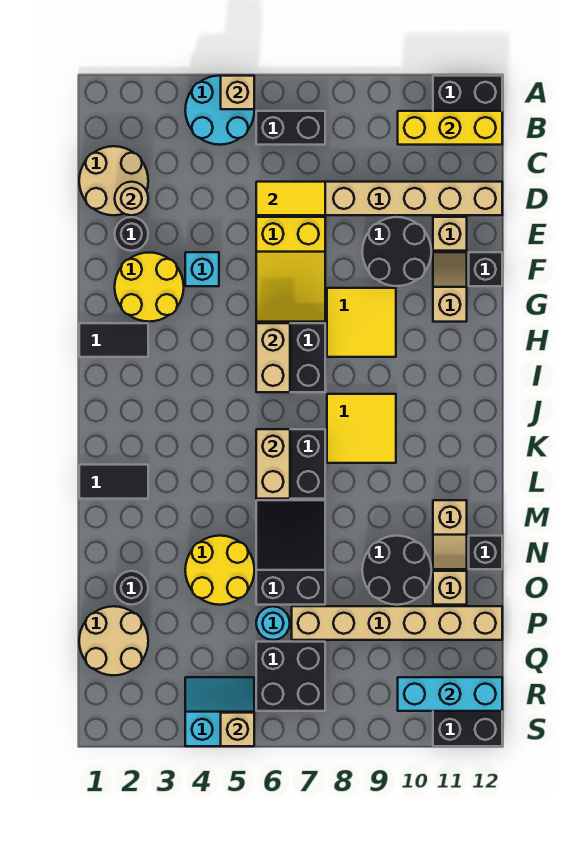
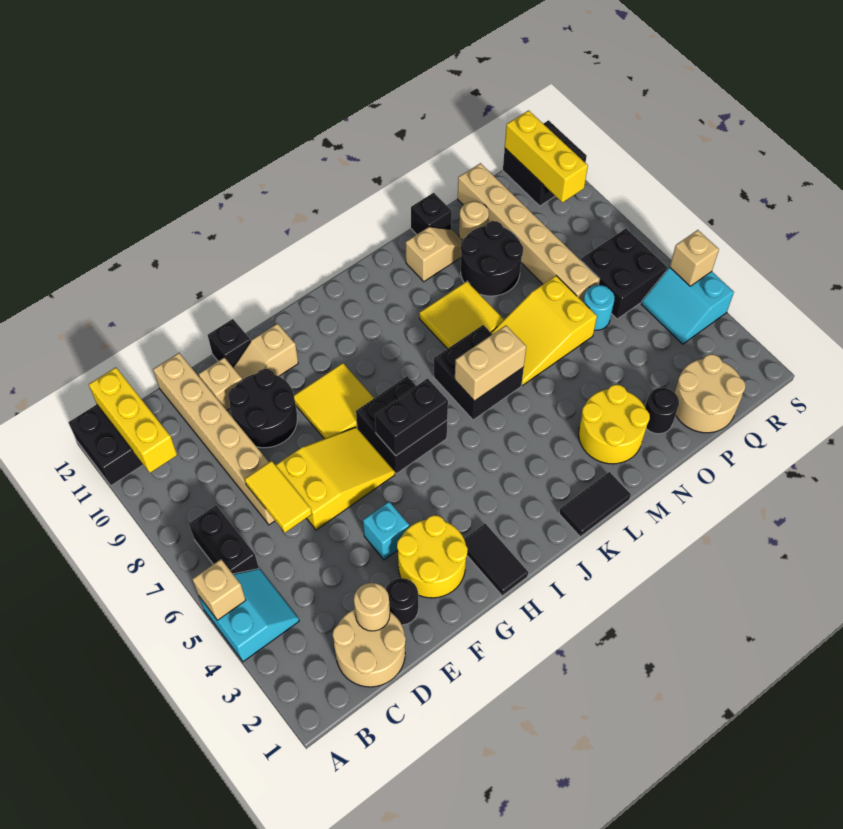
cyan 2x2 round brick [185,76,254,145] -> cyan 2x2 slope [199,569,299,662]
tan 1x2 brick [256,323,290,392] -> black 1x2 brick [375,378,448,456]
yellow 2x2 tile [327,394,396,463] -> yellow 2x2 tile moved to [420,281,504,349]
black 1x2 tile [79,465,148,499] -> black 1x2 tile turned to [559,472,631,537]
black 2x3 slope [256,500,325,605] -> yellow 2x3 slope [491,276,597,385]
yellow 2x2 round brick [185,536,254,605] -> yellow 2x2 round brick moved to [579,385,650,464]
tan 1x1 brick [433,571,467,605] -> tan 1x1 round brick [459,201,489,240]
cyan 1x3 brick [398,677,502,711] -> yellow 1x3 brick [505,110,588,203]

